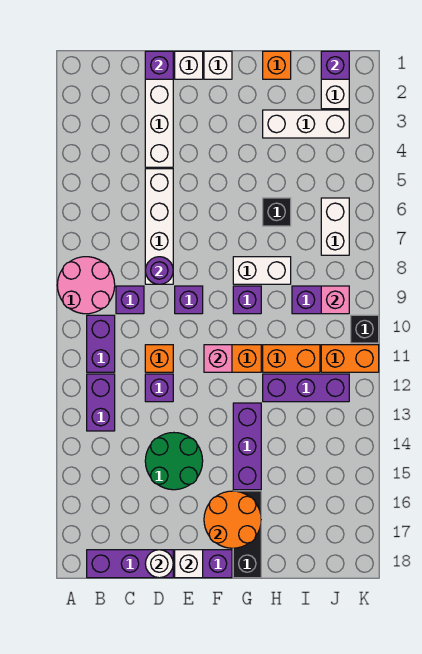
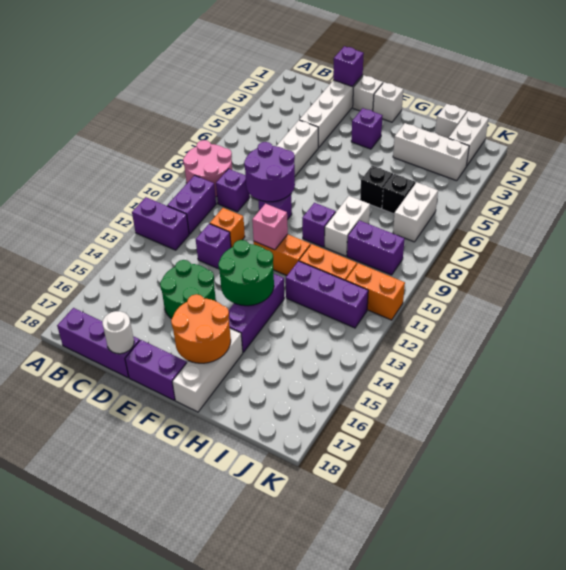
purple 1x2 brick [87,374,115,431] -> purple 1x2 brick turned to [132,197,189,250]
purple 1x1 round brick [145,257,173,284] -> purple 2x2 round brick [244,142,295,202]
white 1x1 brick [175,550,203,578] -> white 1x1 brick moved to [435,104,467,138]
none -> green 2x2 round brick [218,240,274,306]
white 1x2 brick [233,257,291,284] -> white 1x2 brick turned to [325,196,370,256]
black 1x3 brick [233,491,261,578] -> white 1x3 brick [172,328,243,412]
orange 1x1 brick [263,51,291,79] -> none
purple 1x1 brick [321,51,349,79] -> purple 1x1 brick moved to [351,108,382,149]
pink 1x1 brick [321,286,349,314] -> none
black 1x1 brick [351,315,379,343] -> black 1x1 brick moved to [382,174,415,214]

